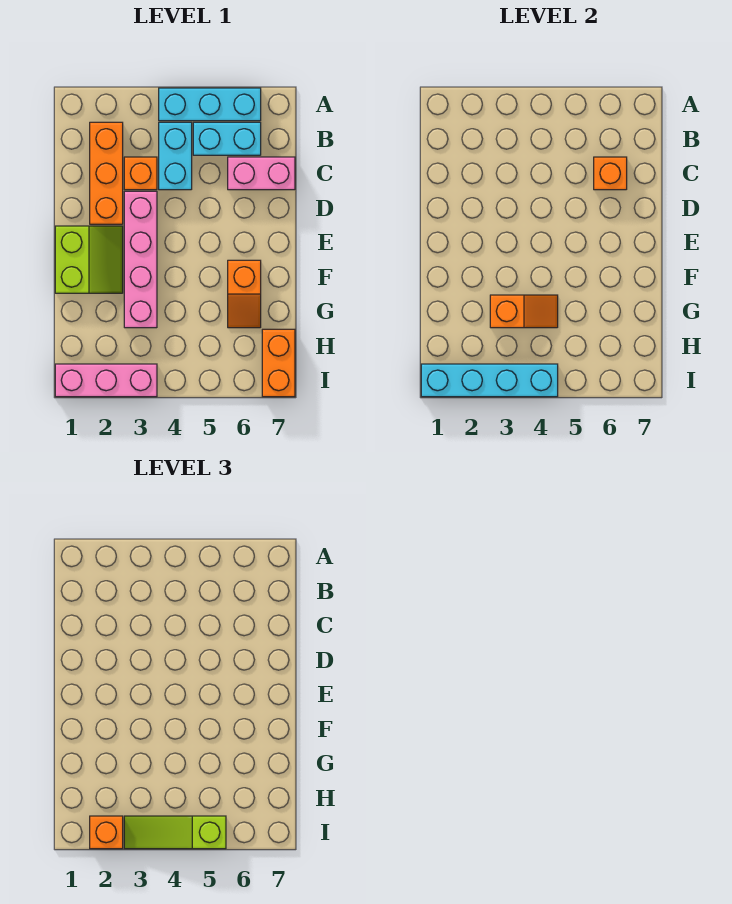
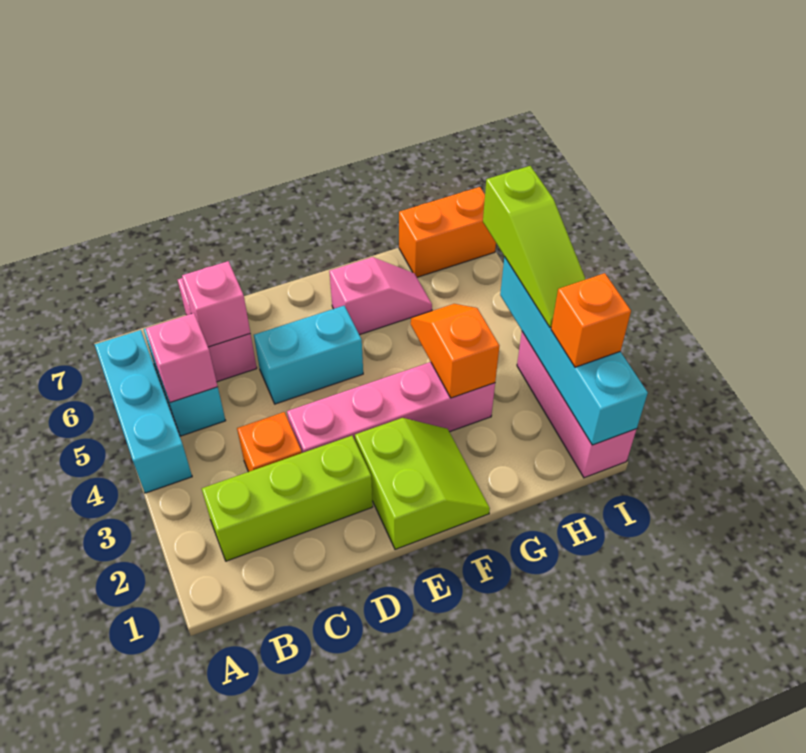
orange 1x3 brick [90,122,123,224] -> lime 1x3 brick [202,436,373,561]
cyan 1x2 brick [159,122,192,190] -> cyan 1x2 brick moved to [254,306,363,404]
none -> pink 1x1 brick [146,313,218,403]
orange 1x1 brick [594,157,627,190] -> pink 1x1 brick [182,261,250,347]
lime 2x2 slope [55,226,123,293] -> lime 2x2 slope turned to [355,418,490,549]
orange 1x2 slope [228,260,261,328] -> pink 1x2 slope [329,257,432,335]

